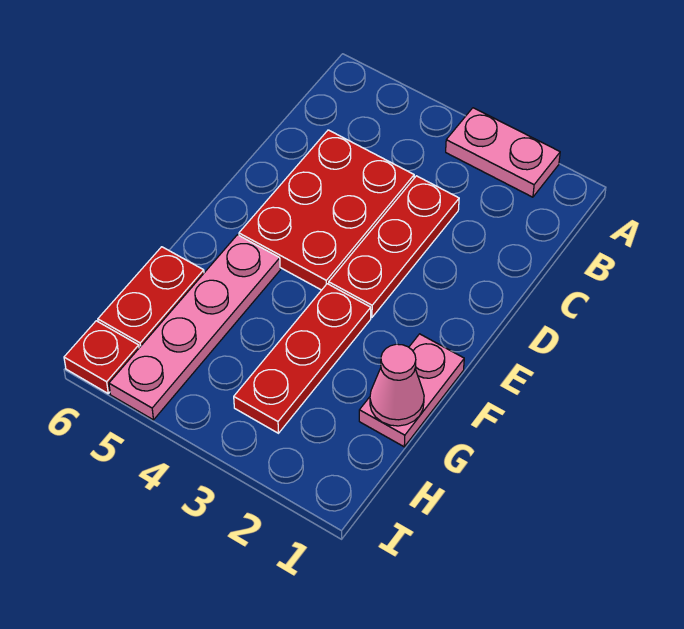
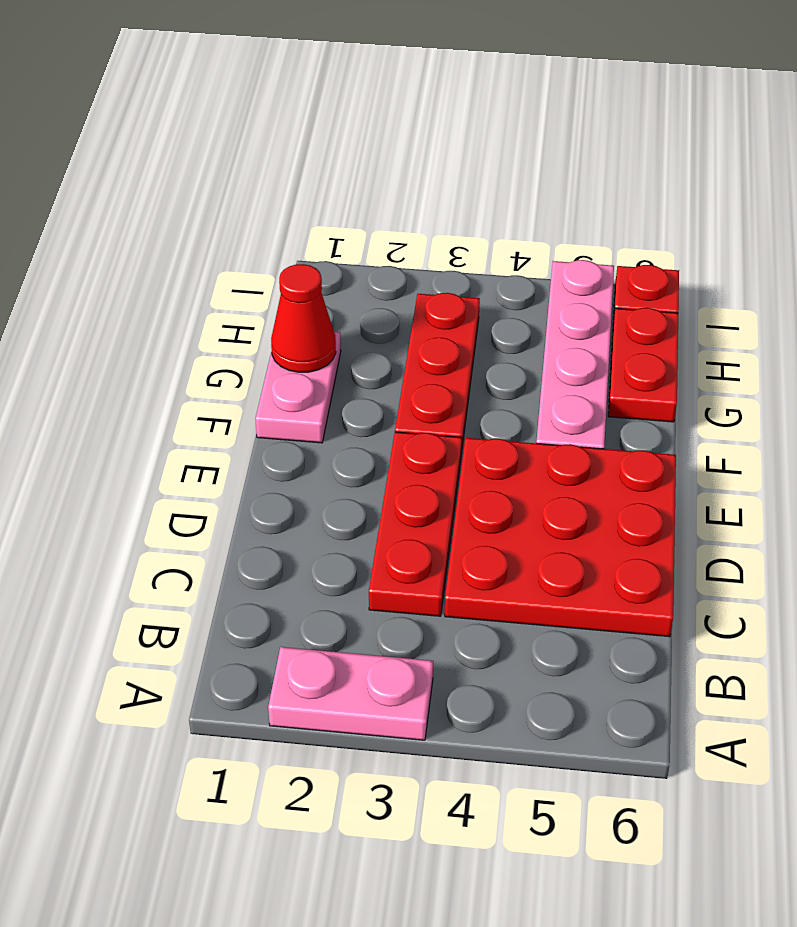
red 2x3 plate [239,130,414,290] -> red 3x3 plate [445,438,676,637]
pink 1x1 cone [370,344,424,426] -> red 1x1 cone [271,264,336,372]

